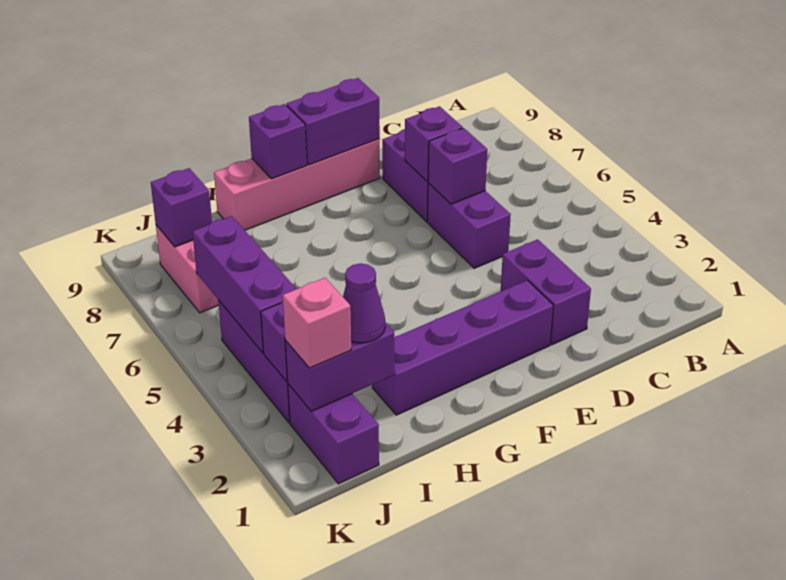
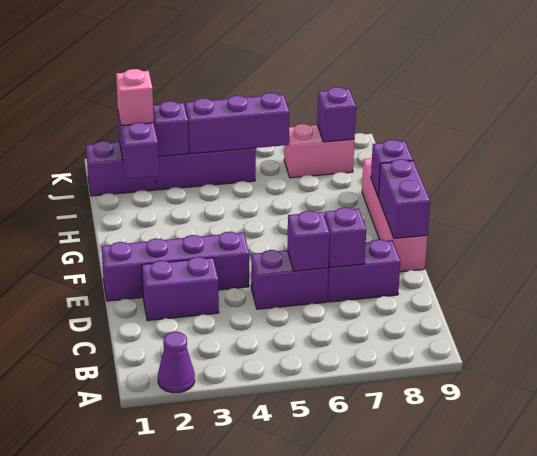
purple 1x4 brick [372,280,553,415] -> purple 1x4 brick turned to [101,232,249,301]
purple 1x1 cone [343,263,385,343] -> purple 1x1 cone moved to [158,332,195,393]

